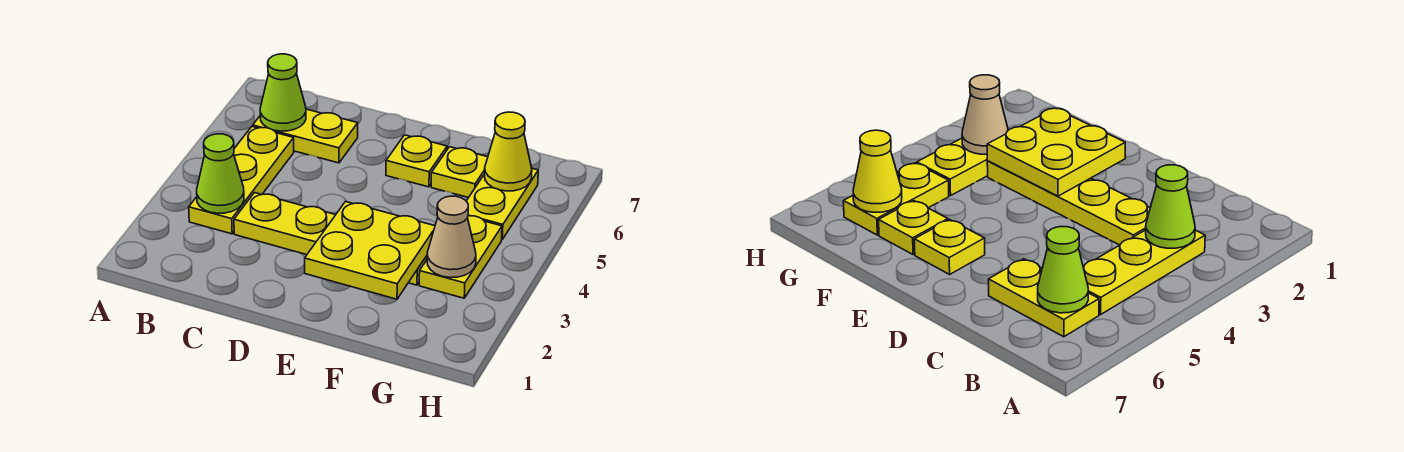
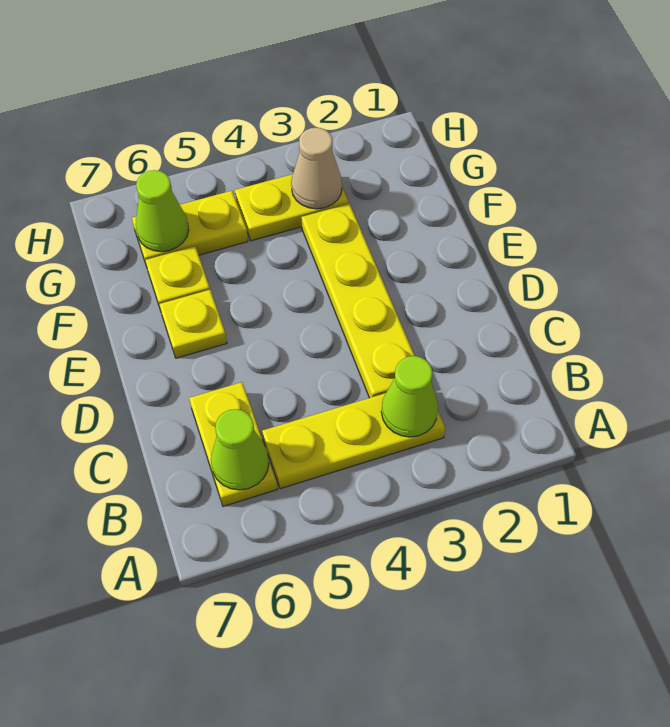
yellow 2x2 plate [305,202,435,299] -> none
yellow 1x1 cone [484,112,532,191] -> lime 1x1 cone [136,170,189,252]

